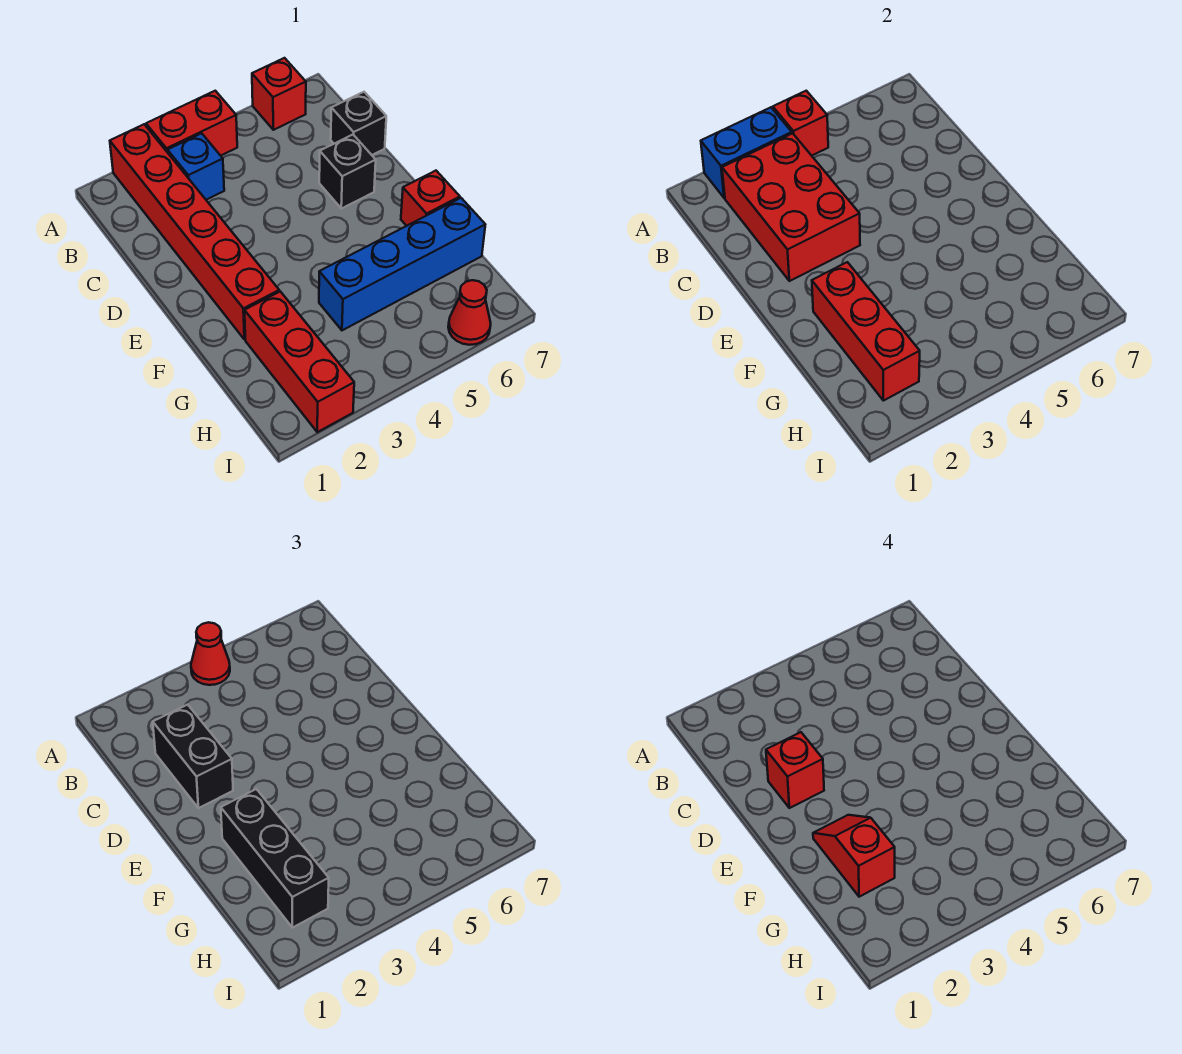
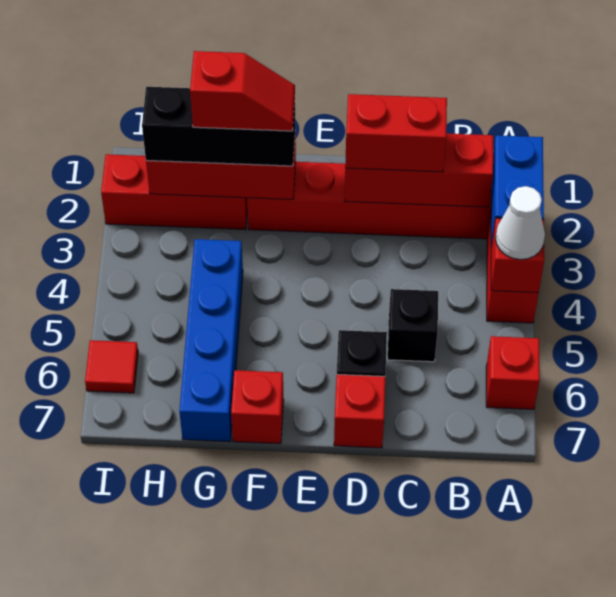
red 1x1 cone [191,622,230,685] -> white 1x1 cone [496,186,545,259]
red 2x3 brick [722,133,860,281] -> red 1x3 brick [345,133,493,207]
blue 1x1 brick [168,133,224,200] -> none
black 1x2 brick [153,705,233,808] -> red 1x2 brick [345,94,447,172]
black 1x1 brick [331,92,386,155] -> black 1x1 brick moved to [387,289,438,362]
red 1x1 brick [766,732,824,808] -> red 1x1 brick moved to [334,374,385,448]
red 1x1 cone [448,280,491,345] -> red 1x1 tile [85,340,138,393]

